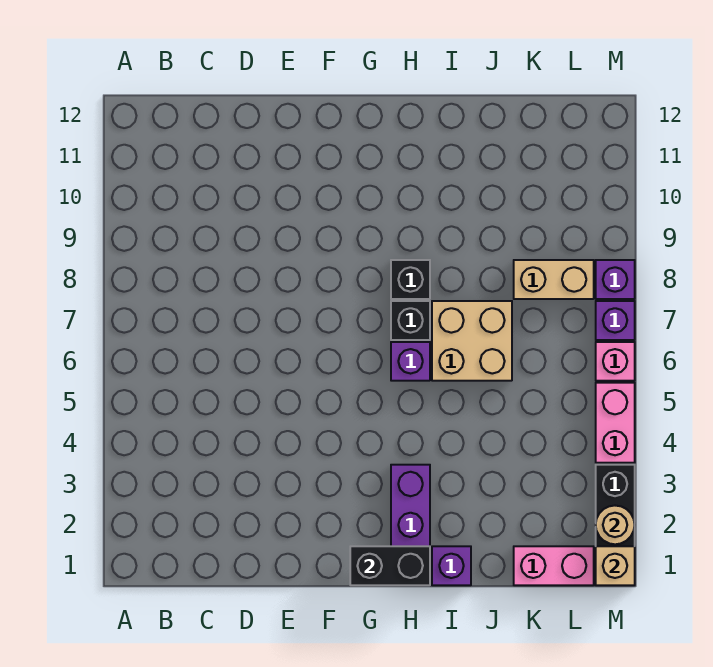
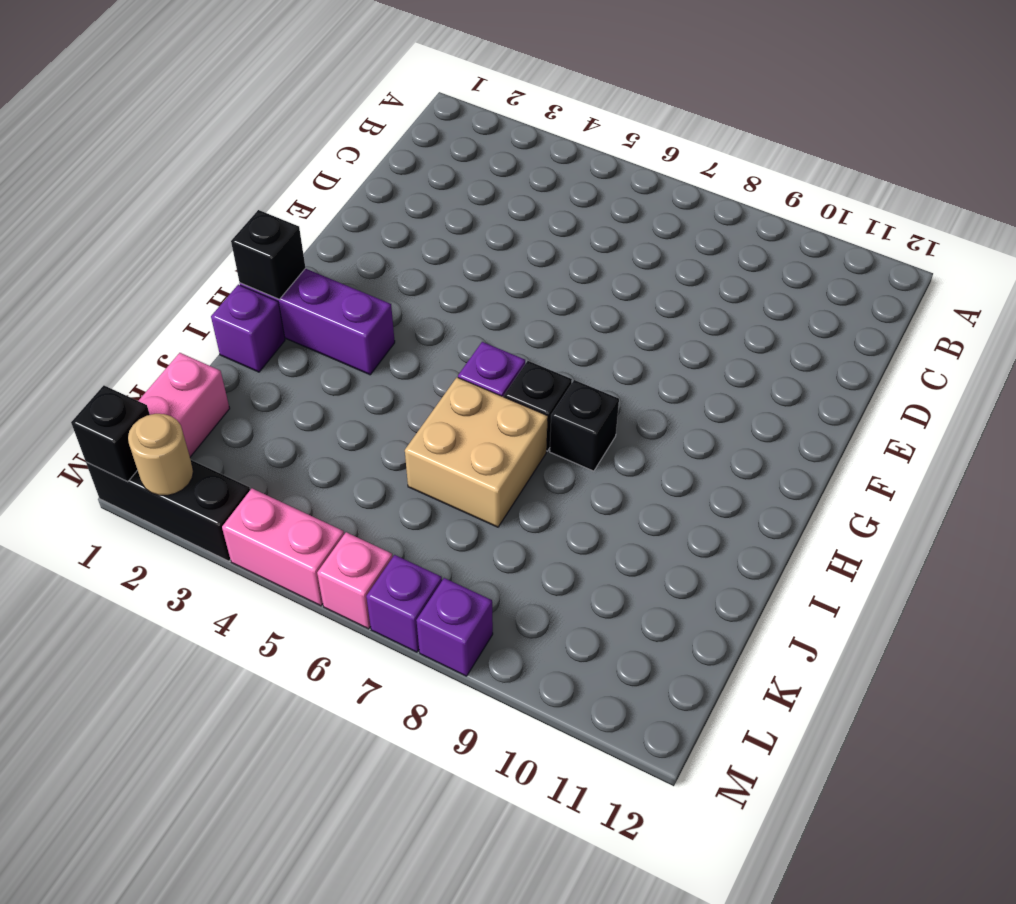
black 1x2 brick [350,546,430,585] -> black 1x1 brick [231,210,305,299]
tan 1x2 brick [514,260,594,299] -> none
tan 1x1 brick [596,546,635,585] -> black 1x1 brick [71,386,150,482]

